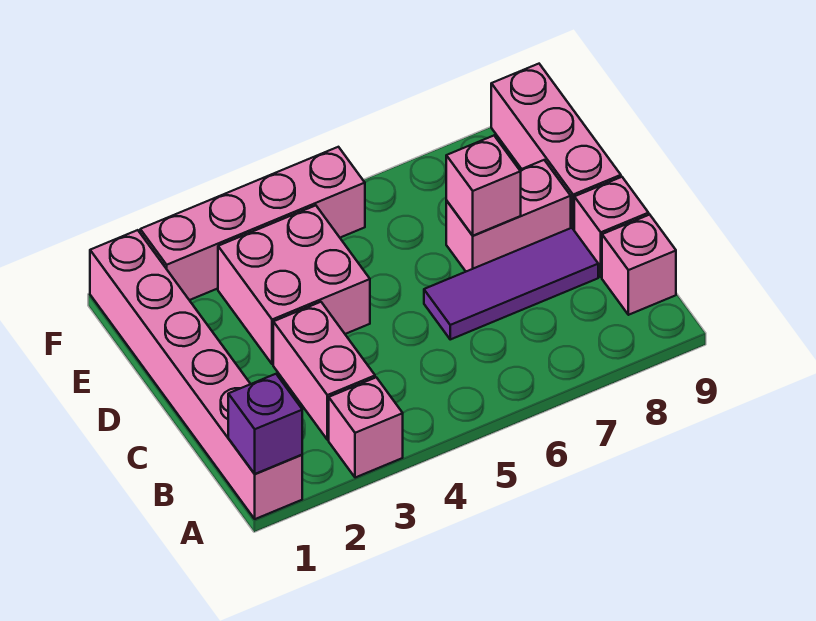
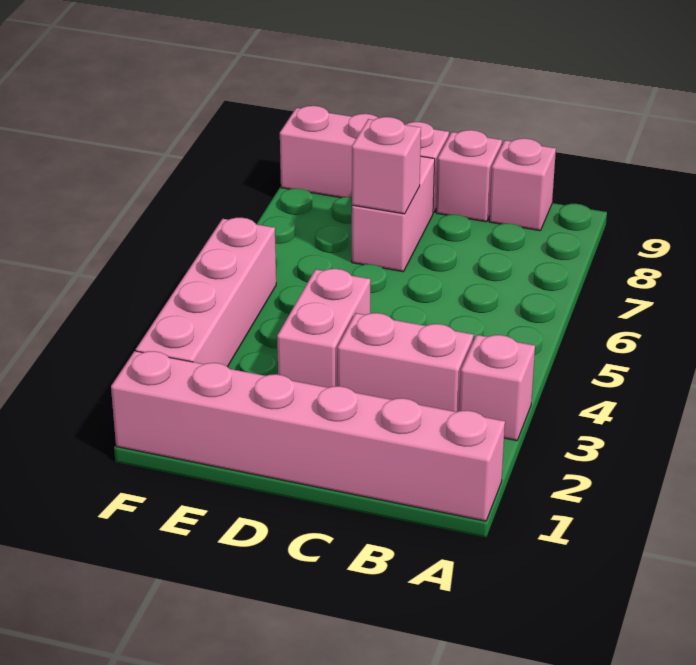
purple 1x1 brick [228,374,302,474] -> none
purple 1x3 tile [424,228,598,339] -> none
pink 2x2 brick [218,205,370,364] -> pink 1x2 brick [277,269,370,388]

